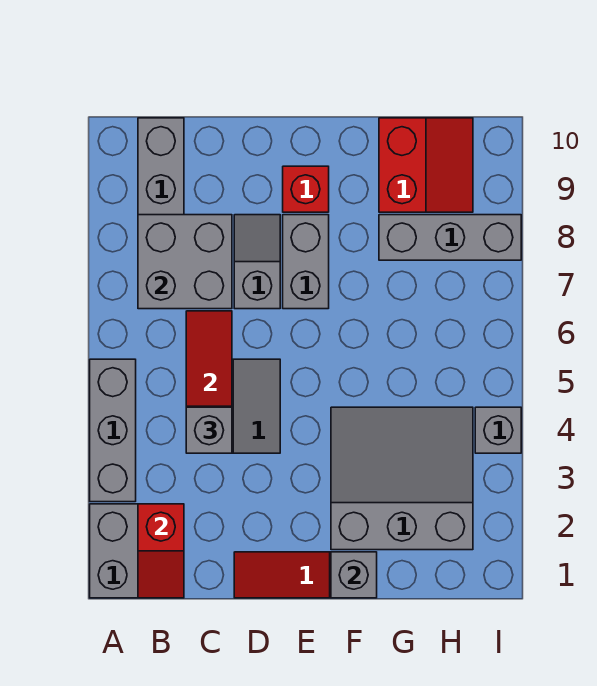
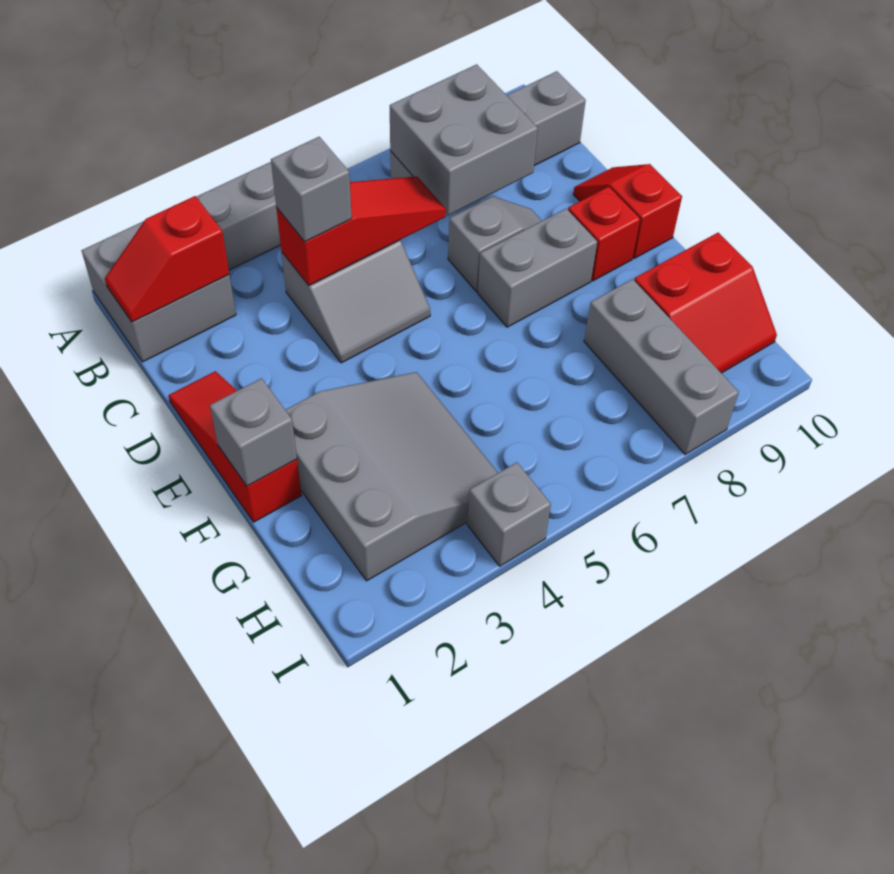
none -> red 1x2 slope [573,164,682,258]

